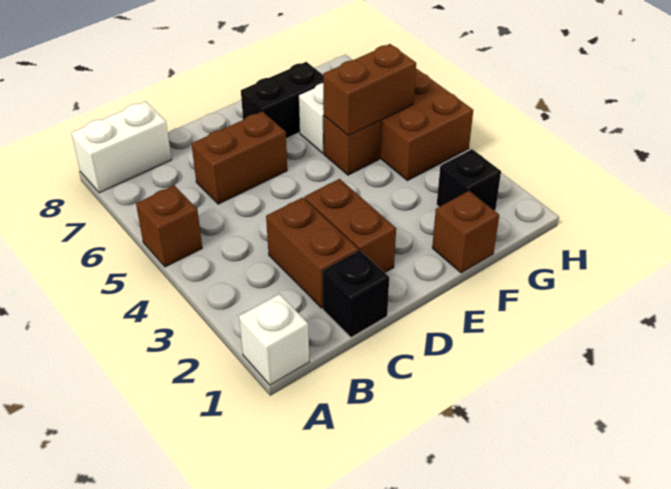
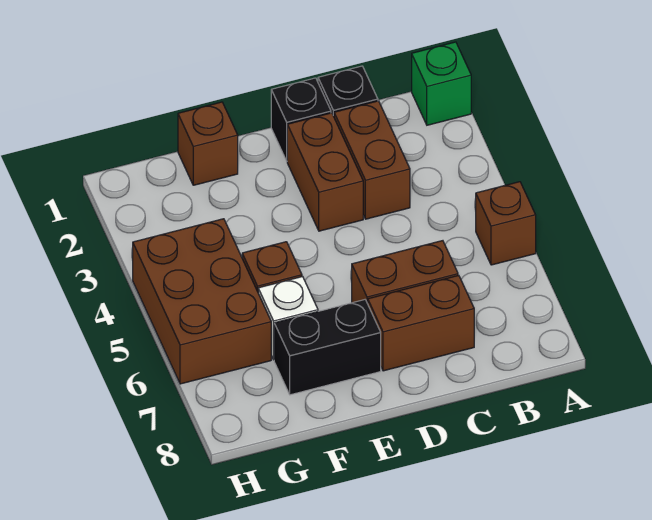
white 1x1 brick [239,294,309,385] -> green 1x1 brick [412,42,471,125]
white 1x2 brick [71,101,172,193] -> none
brown 1x2 brick [323,44,416,136] -> brown 1x2 brick moved to [368,275,474,371]
black 1x1 brick [437,149,501,211] -> black 1x1 brick moved to [271,78,331,161]

